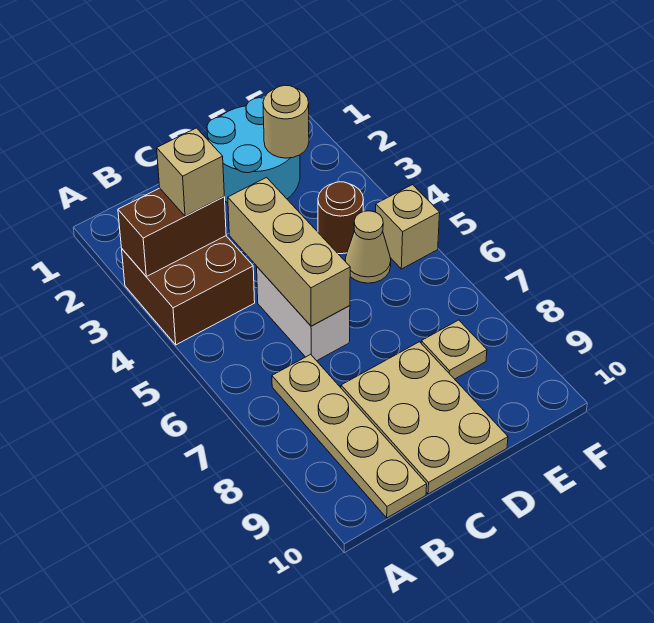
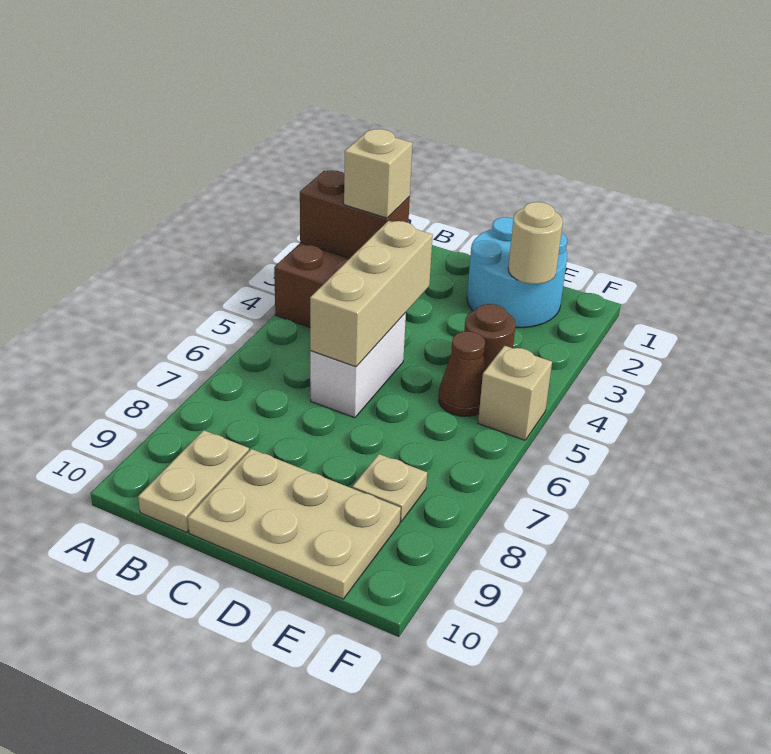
tan 1x4 plate [272,354,427,518] -> tan 1x2 plate [138,430,249,532]
tan 2x3 plate [341,342,508,494] -> tan 2x3 plate turned to [188,449,401,599]
tan 1x1 cone [345,211,391,283] -> brown 1x1 cone [439,331,486,416]

